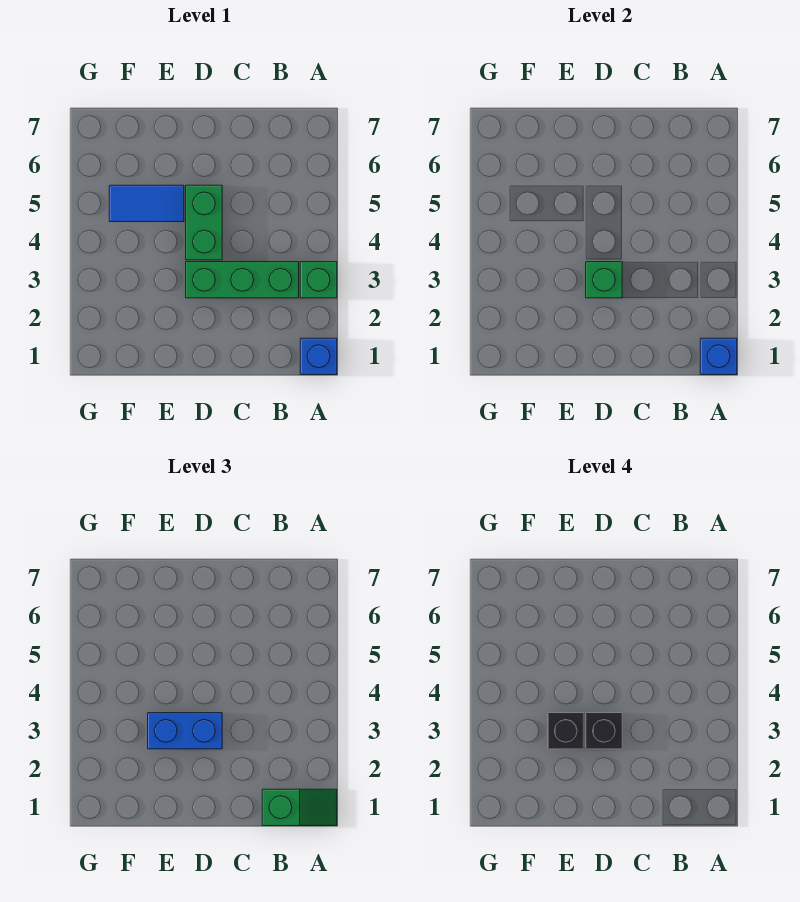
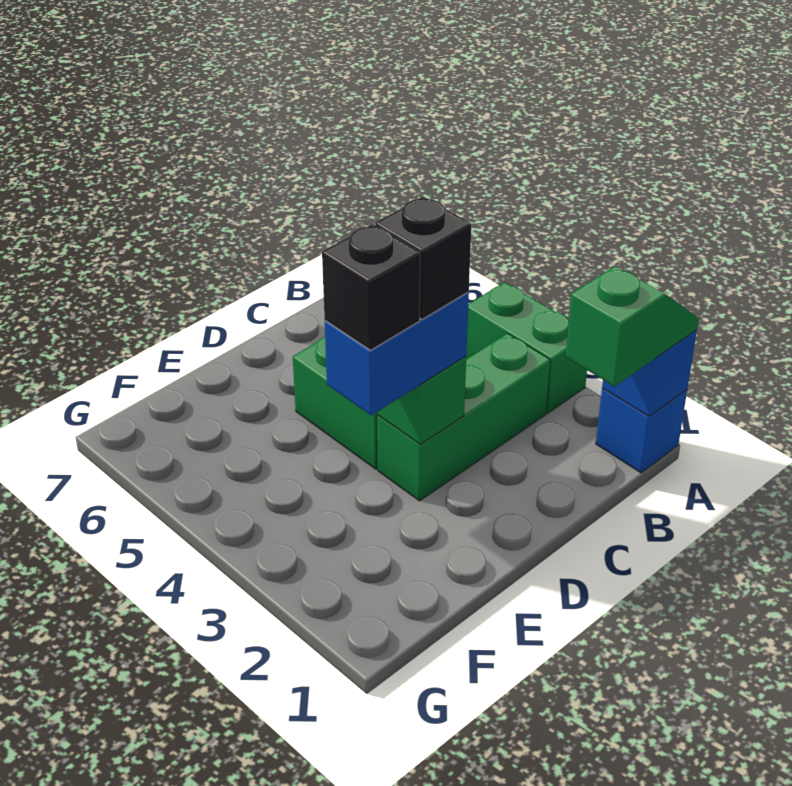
green 1x1 brick [300,262,337,298] -> green 1x2 brick [466,282,587,413]
blue 1x2 tile [109,185,184,222] -> none

